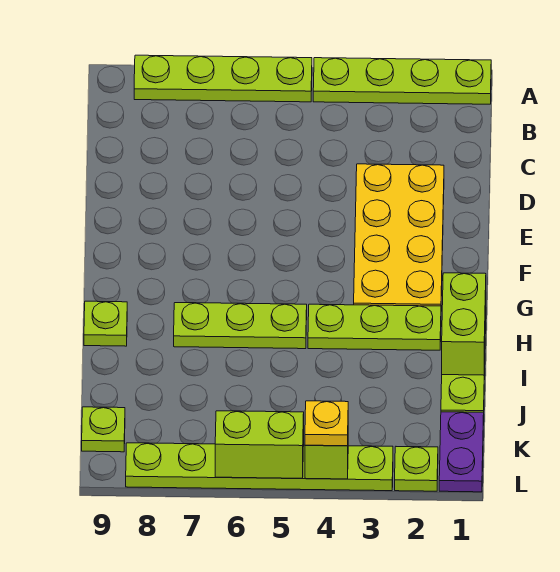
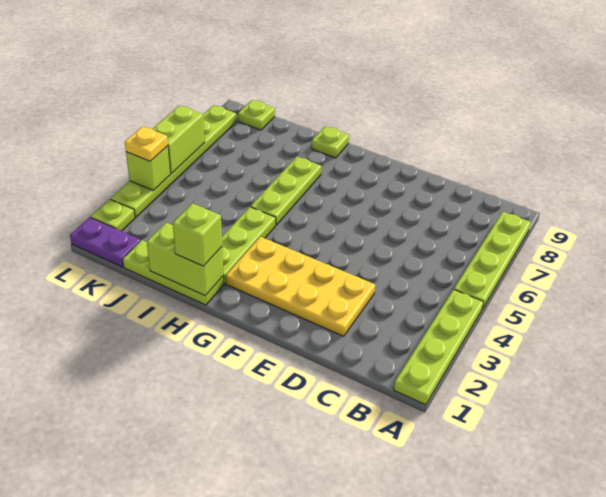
none -> lime 1x1 brick [173,203,222,266]

